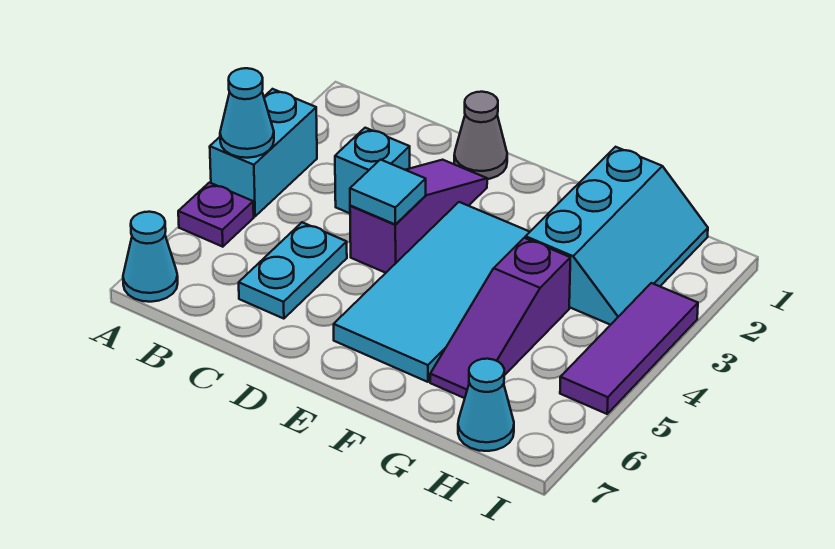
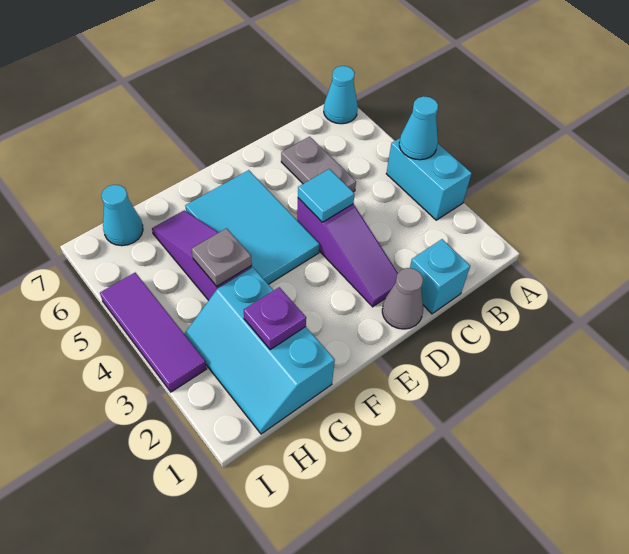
purple 1x1 plate [178,183,254,247] -> purple 1x1 plate moved to [244,287,306,349]
cyan 1x1 brick [335,128,410,213] -> cyan 1x1 brick moved to [410,239,470,314]
cyan 1x2 plate [239,222,347,319] -> grey 1x2 plate [281,137,356,192]
cyan 2x4 tile [334,202,529,382] -> cyan 2x3 tile [185,170,319,284]
none -> grey 1x1 plate [192,228,252,286]

